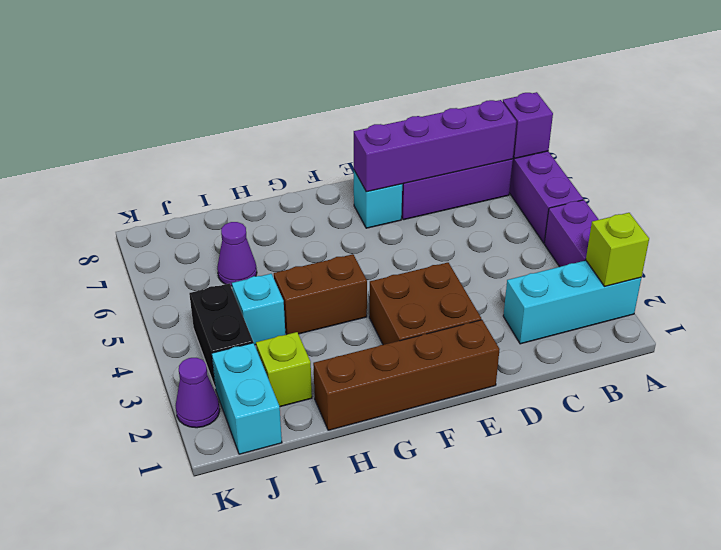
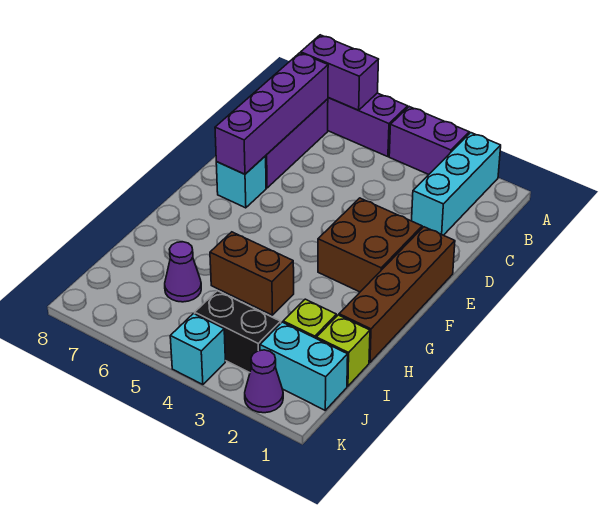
lime 1x1 brick [586,213,649,286] -> lime 1x1 brick moved to [317,315,370,386]
purple 1x1 brick [503,92,553,159] -> purple 1x2 brick [301,35,379,110]
brown 1x2 brick [274,254,367,334] -> brown 1x2 brick turned to [210,232,294,315]
cyan 1x1 brick [232,274,285,345] -> cyan 1x1 brick moved to [170,313,225,385]

